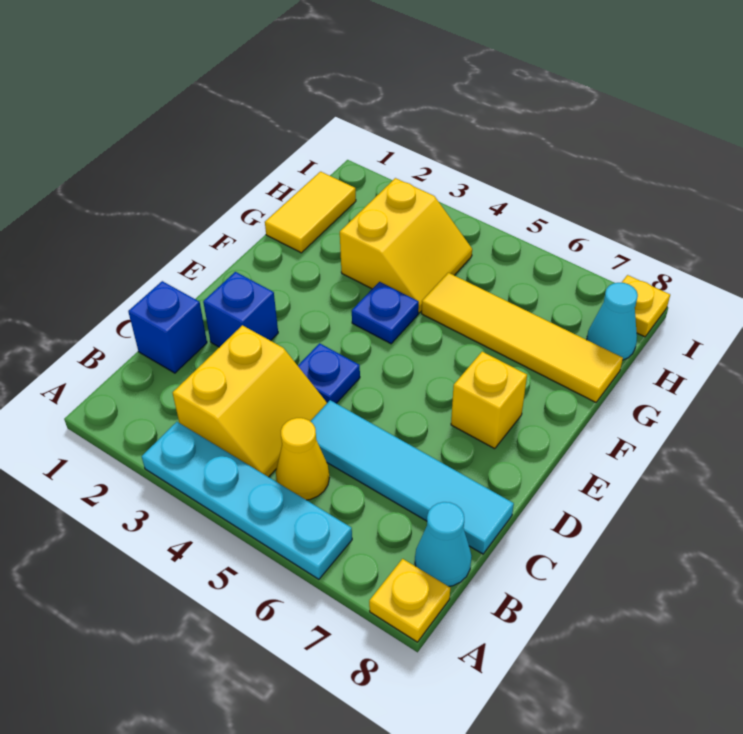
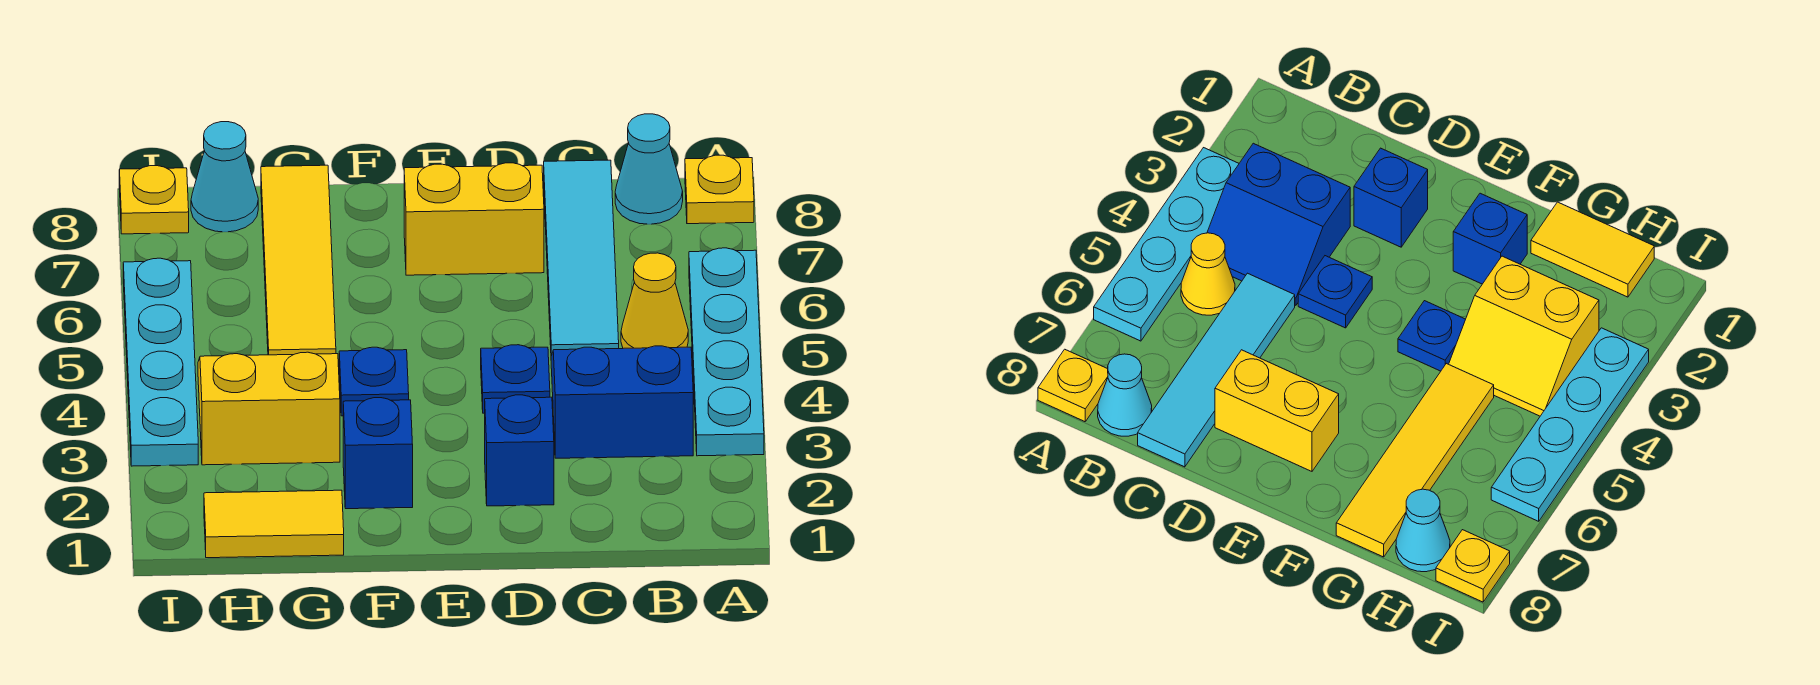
yellow 2x2 slope [173,325,327,477] -> blue 2x2 slope [551,346,693,458]
blue 1x1 brick [128,281,207,373] -> blue 1x1 brick moved to [343,398,413,509]
yellow 1x1 brick [451,352,527,449] -> yellow 1x2 brick [404,163,544,275]
none -> cyan 1x4 plate [123,258,198,466]

